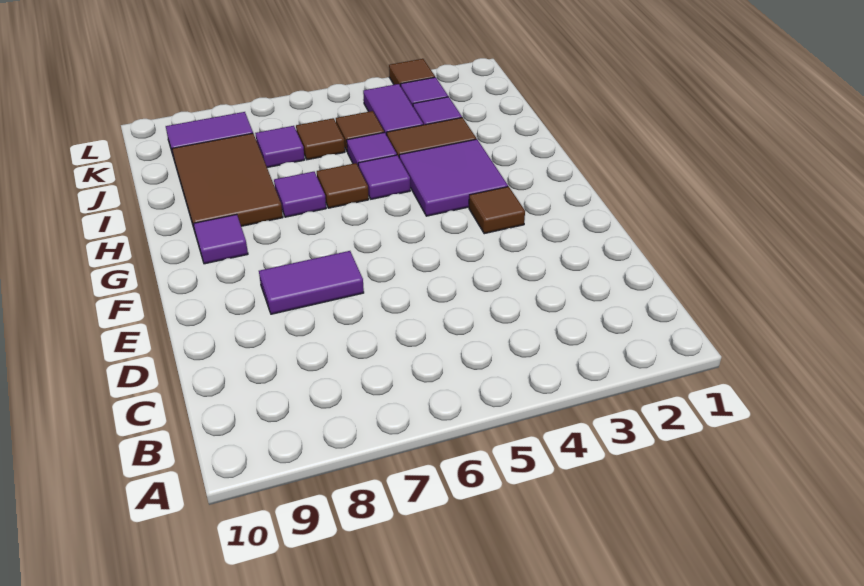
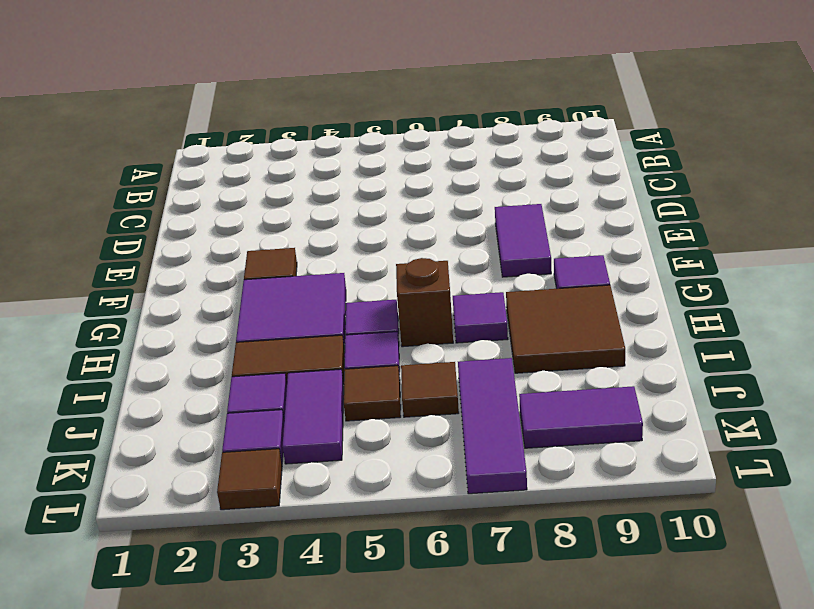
purple 1x2 tile [259,251,364,314] -> purple 1x2 tile turned to [495,204,551,277]
brown 1x1 tile [317,163,369,208] -> brown 1x1 brick [396,258,453,347]
brown 2x3 tile [172,133,283,231] -> brown 2x2 tile [506,285,625,373]
purple 1x1 tile [255,126,305,168] -> purple 1x3 tile [458,358,527,494]

